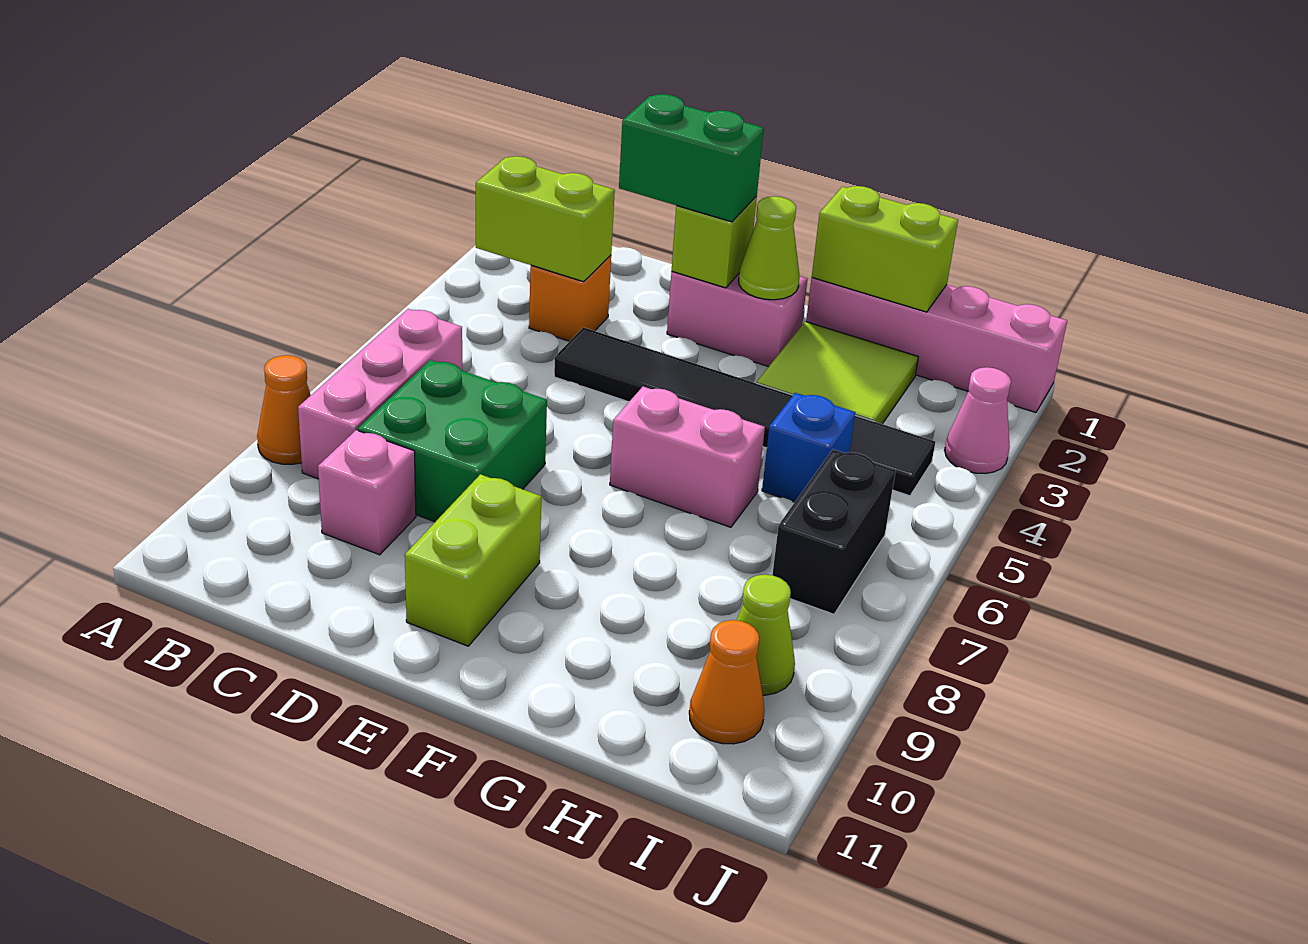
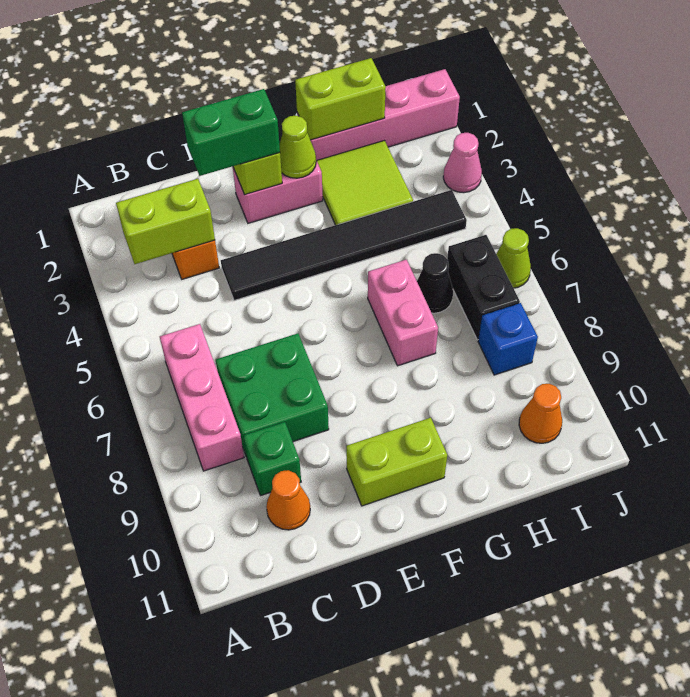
orange 1x1 cone [257,355,311,464] -> orange 1x1 cone moved to [266,470,310,530]
pink 1x1 brick [318,430,416,555] -> green 1x1 brick [243,422,301,495]
lime 1x2 brick [405,474,541,646] -> lime 1x2 brick turned to [346,418,447,506]
pink 1x2 brick [610,387,765,527] -> pink 1x2 brick turned to [368,260,438,366]
blue 1x1 brick [762,393,855,502] -> blue 1x1 brick moved to [478,303,538,375]
none -> black 1x1 cone [417,253,453,313]
lime 1x1 cone [737,575,795,695] -> lime 1x1 cone moved to [496,228,531,288]

